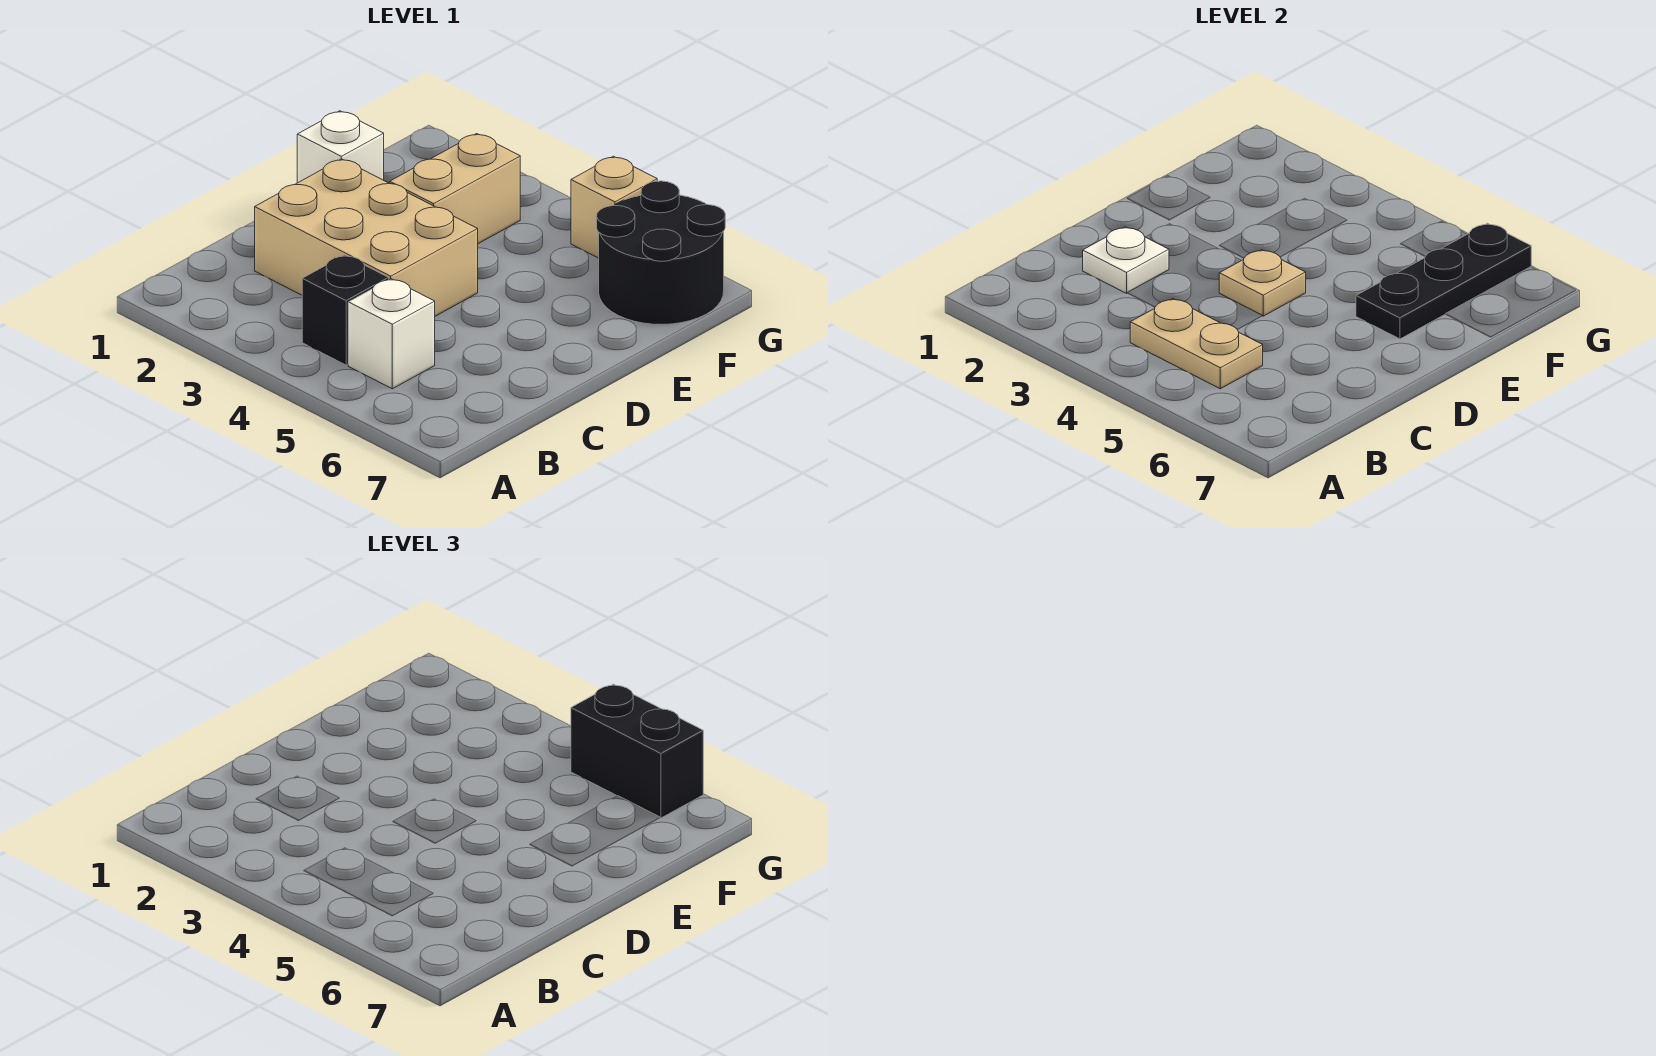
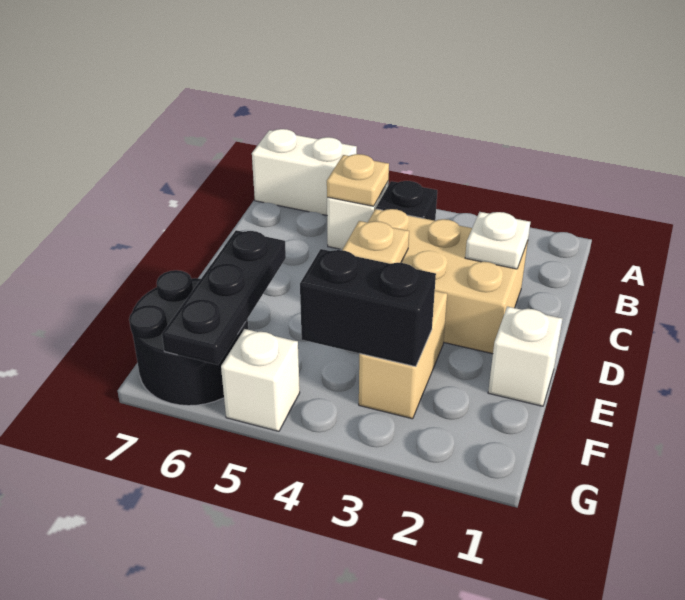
none -> white 1x2 brick [252,129,357,215]
tan 1x2 plate [1130,299,1263,389] -> tan 1x1 plate [327,154,389,206]
tan 1x1 brick [571,156,657,258] -> white 1x1 brick [221,329,300,431]
black 1x2 brick [571,684,703,818] -> black 1x2 brick moved to [300,249,436,367]

